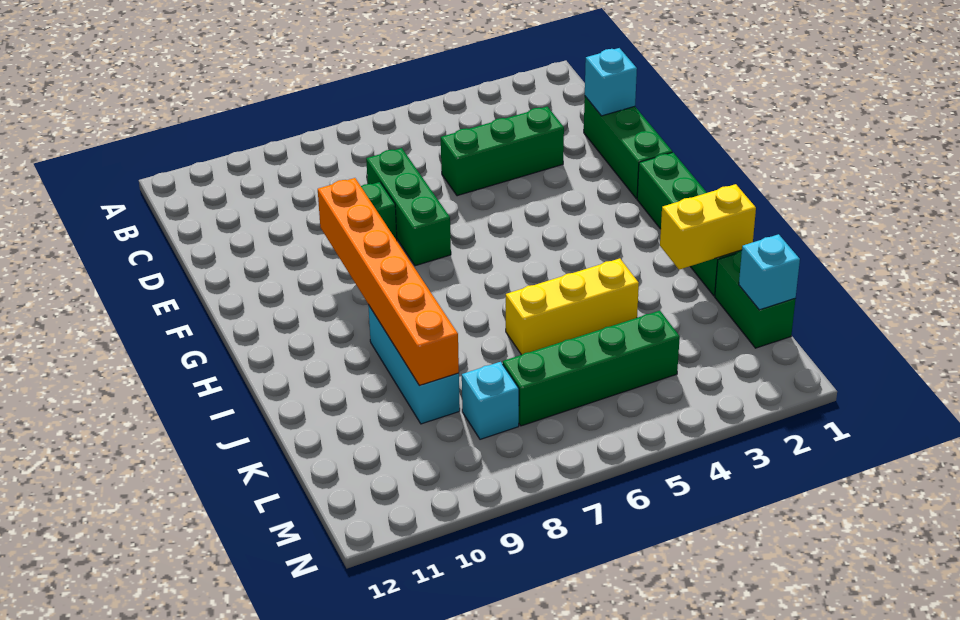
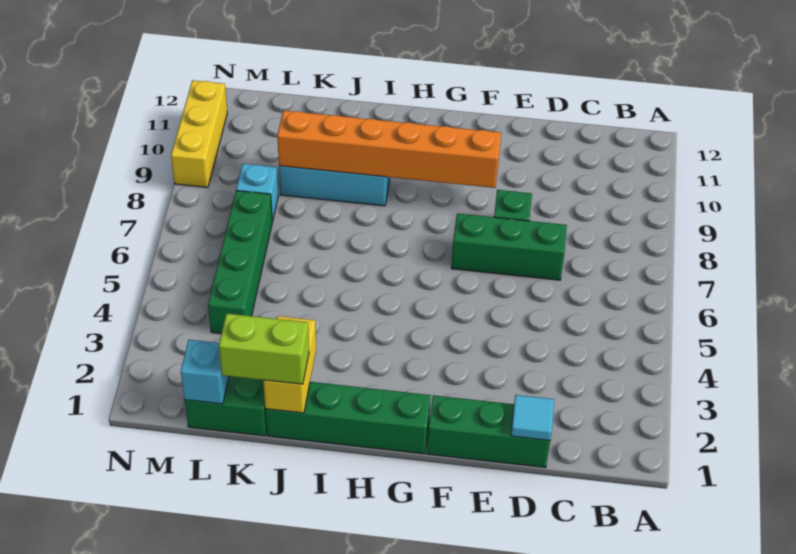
cyan 1x1 brick [585,48,637,116] -> cyan 1x1 tile [511,395,554,440]
green 1x3 brick [441,106,564,196] -> none
none -> lime 1x2 brick [219,314,309,384]
yellow 1x3 brick [506,258,639,355] -> yellow 1x3 brick moved to [171,80,227,188]

